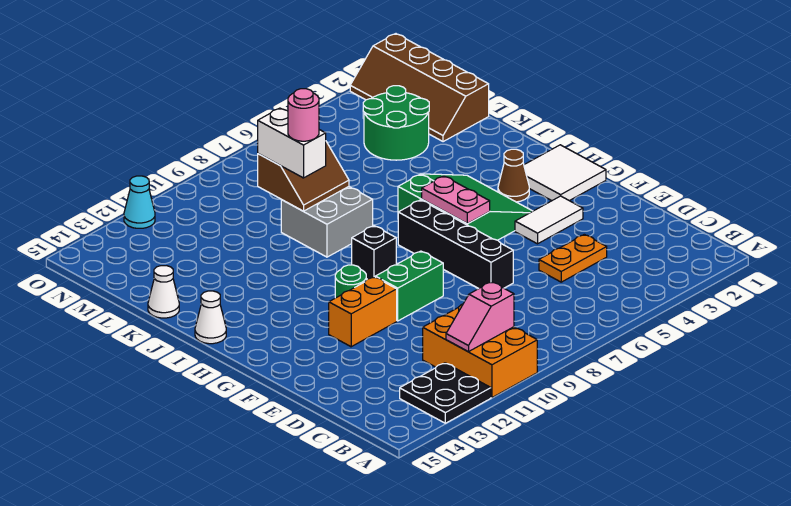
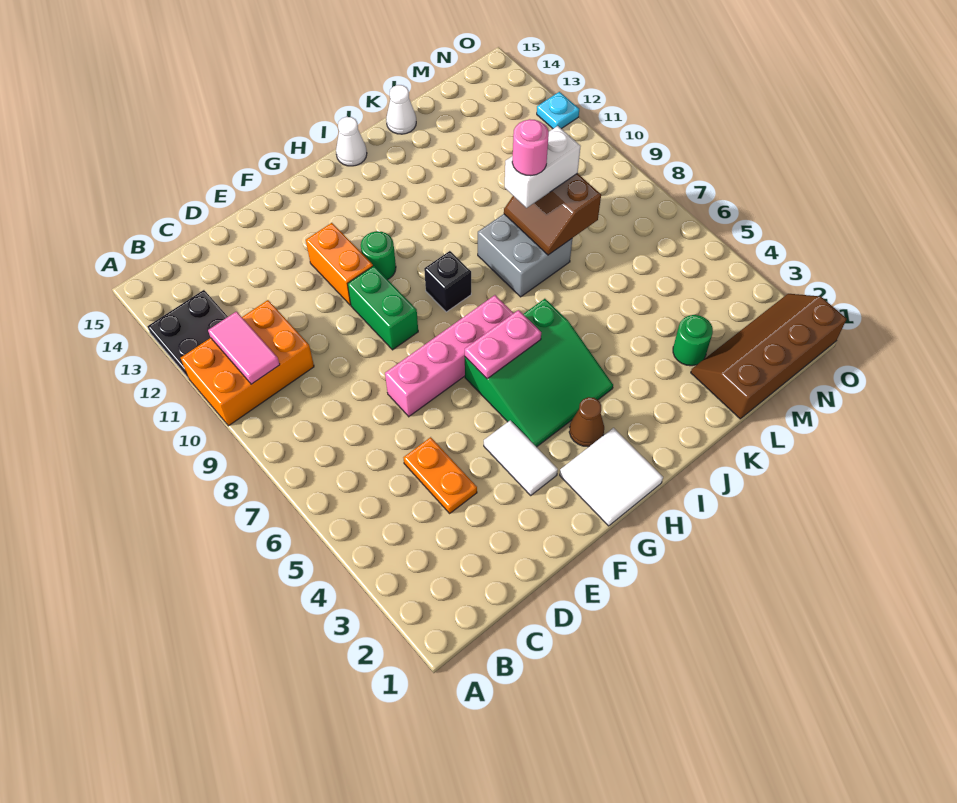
pink 1x2 slope [446,282,514,352] -> pink 1x2 tile [208,312,280,384]
black 1x4 brick [398,200,513,288] -> pink 1x4 brick [385,295,514,417]
green 2x2 round brick [363,86,429,160] -> green 1x1 round brick [673,315,713,366]
cyan 1x1 cone [124,176,155,228] -> cyan 1x1 plate [537,92,579,129]

